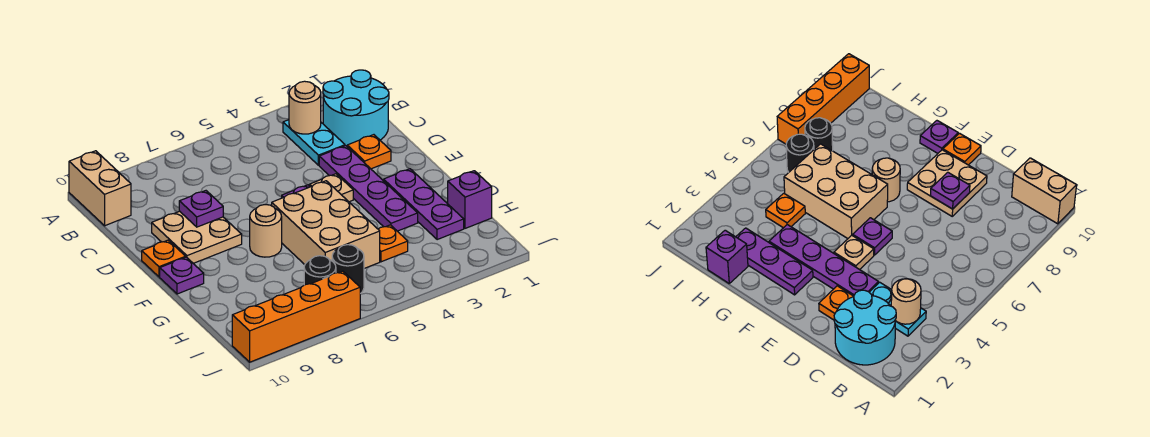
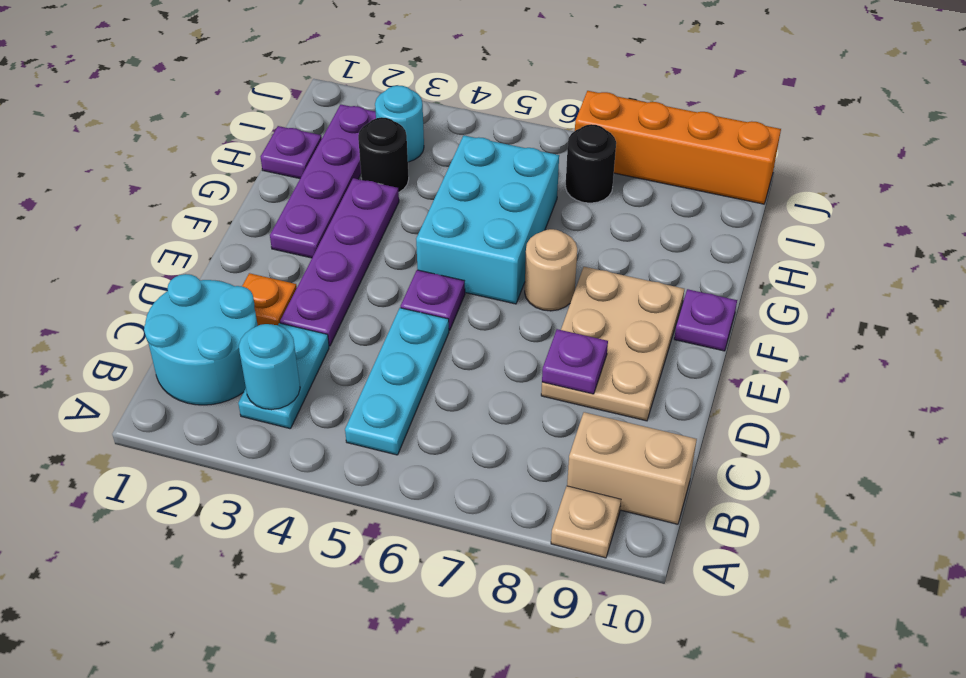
tan 1x2 brick [69,151,131,226] -> tan 1x2 brick turned to [567,412,697,524]
tan 1x1 round brick [289,81,321,134] -> cyan 1x1 round brick [239,324,300,410]
none -> cyan 1x3 plate [345,308,449,455]
tan 2x2 plate [152,211,242,263] -> tan 2x3 plate [541,267,684,421]
tan 1x1 plate [309,174,353,202] -> tan 1x1 plate moved to [551,486,621,558]
orange 1x1 plate [142,240,186,277] -> none
purple 1x3 plate [384,169,464,240] -> purple 1x4 plate [270,105,376,258]
tan 2x3 brick [272,181,380,268] -> cyan 2x3 brick [416,136,559,304]
purple 1x1 brick [448,171,492,228] -> purple 1x1 plate [261,126,322,179]
orange 1x1 plate [378,225,408,262] -> none
none -> cyan 1x1 round brick [375,85,424,162]
black 1x1 round brick [332,245,364,294] -> black 1x1 round brick moved to [358,117,409,192]

